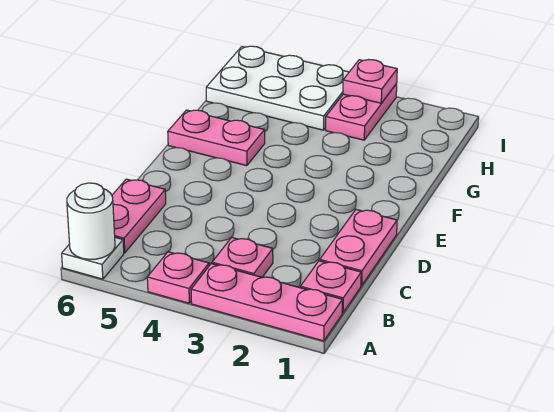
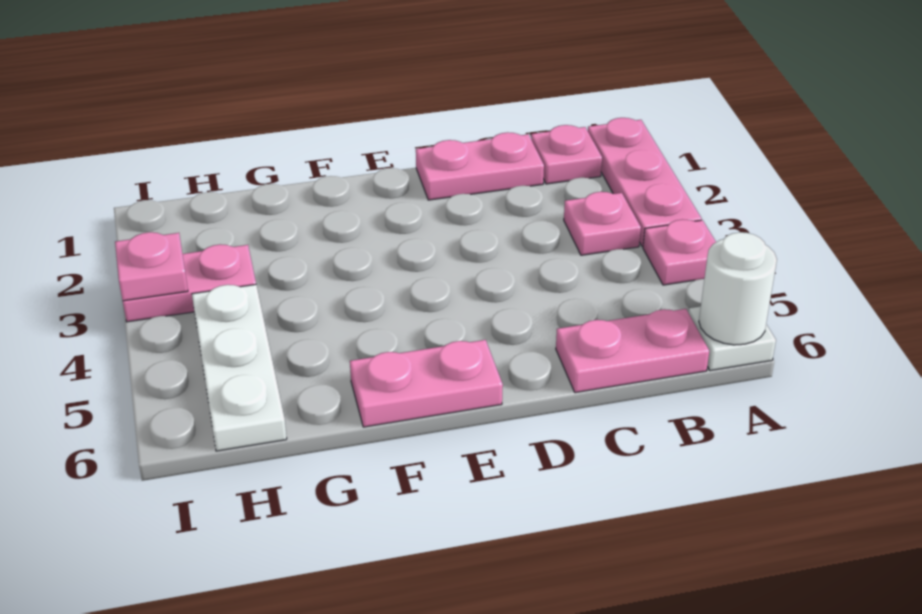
pink 1x2 plate [168,110,265,166] -> pink 1x2 plate turned to [350,340,503,427]
white 2x3 plate [206,46,349,130] -> white 1x3 plate [192,285,287,451]

